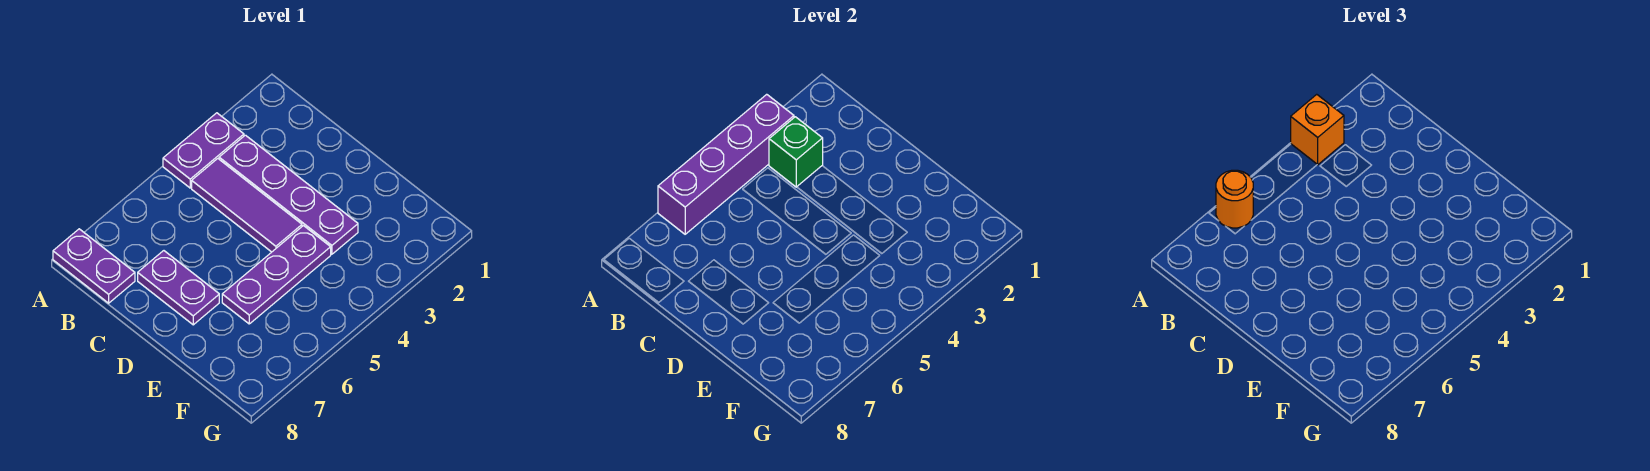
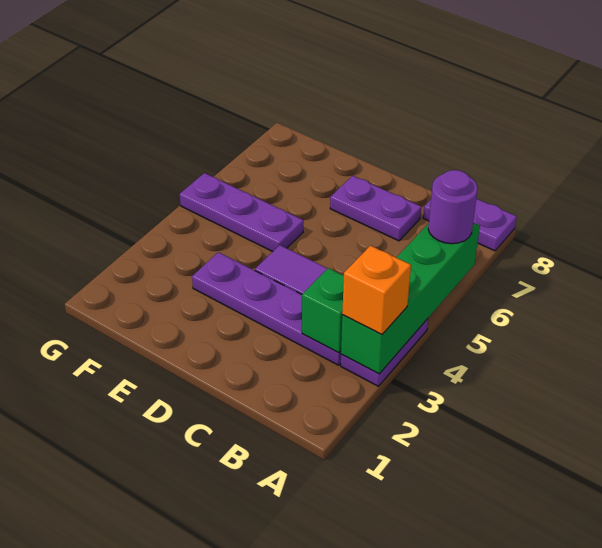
purple 1x4 brick [658,94,794,234] -> green 1x4 brick [341,223,480,374]
orange 1x1 round brick [1216,170,1253,228] -> purple 1x1 round brick [428,170,478,244]
purple 1x3 plate [222,226,331,324] -> purple 1x3 plate turned to [180,173,303,252]

